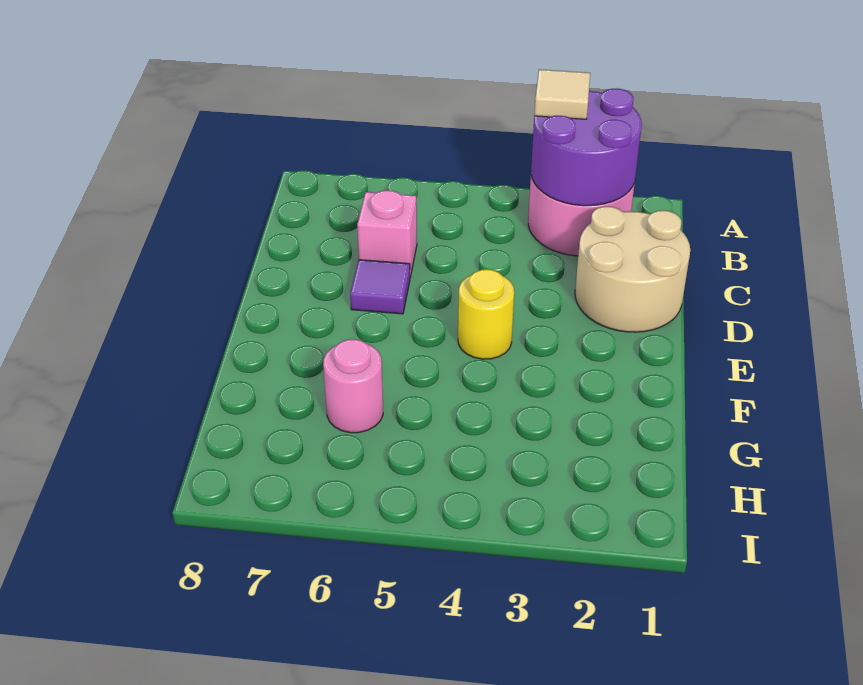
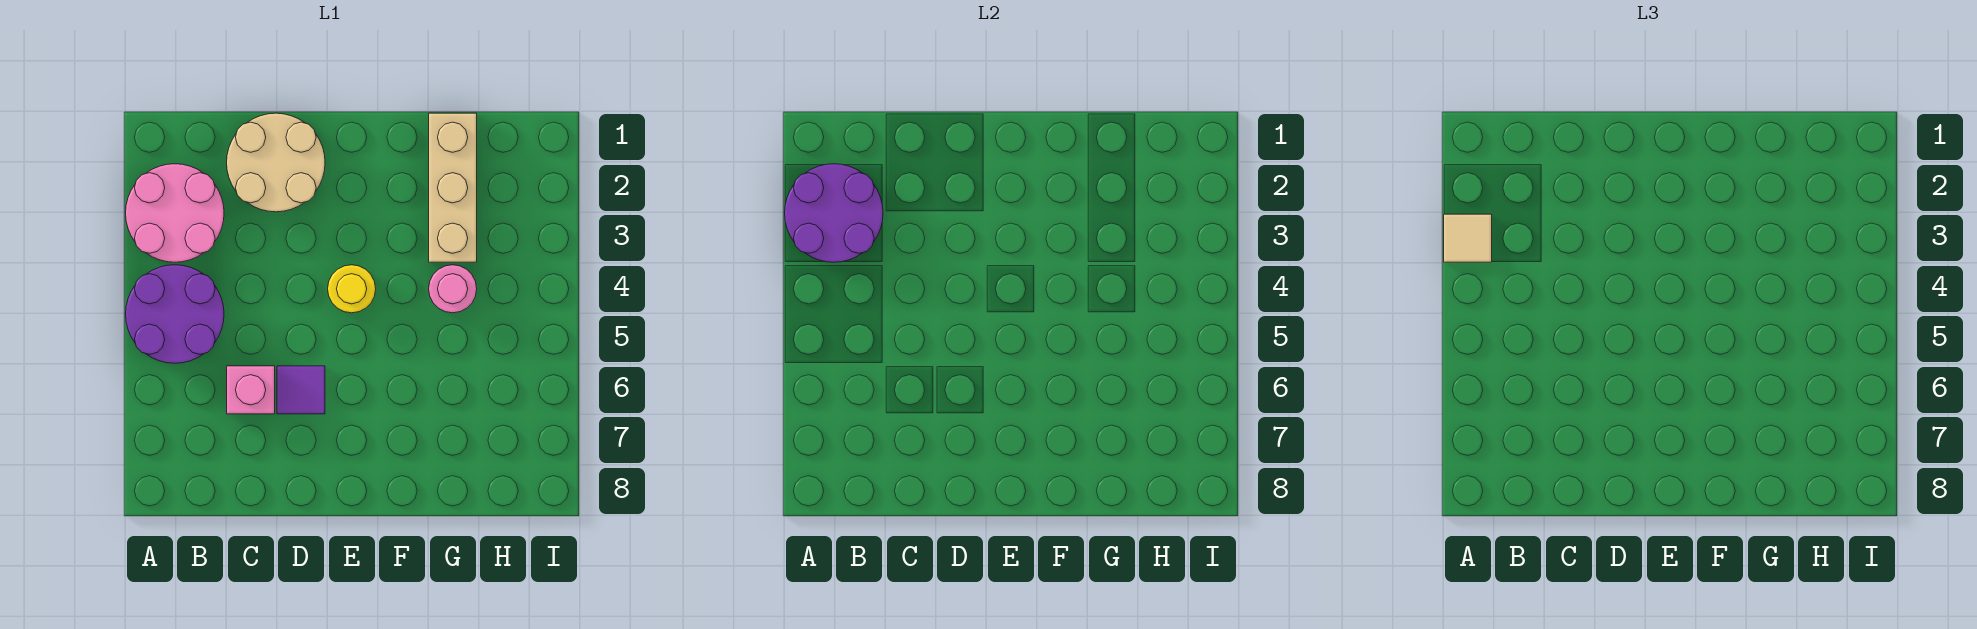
none -> purple 2x2 round brick [126,265,224,363]
none -> tan 1x3 brick [429,113,477,262]
pink 1x1 round brick [323,339,383,433] -> pink 1x1 round brick moved to [429,265,477,313]

